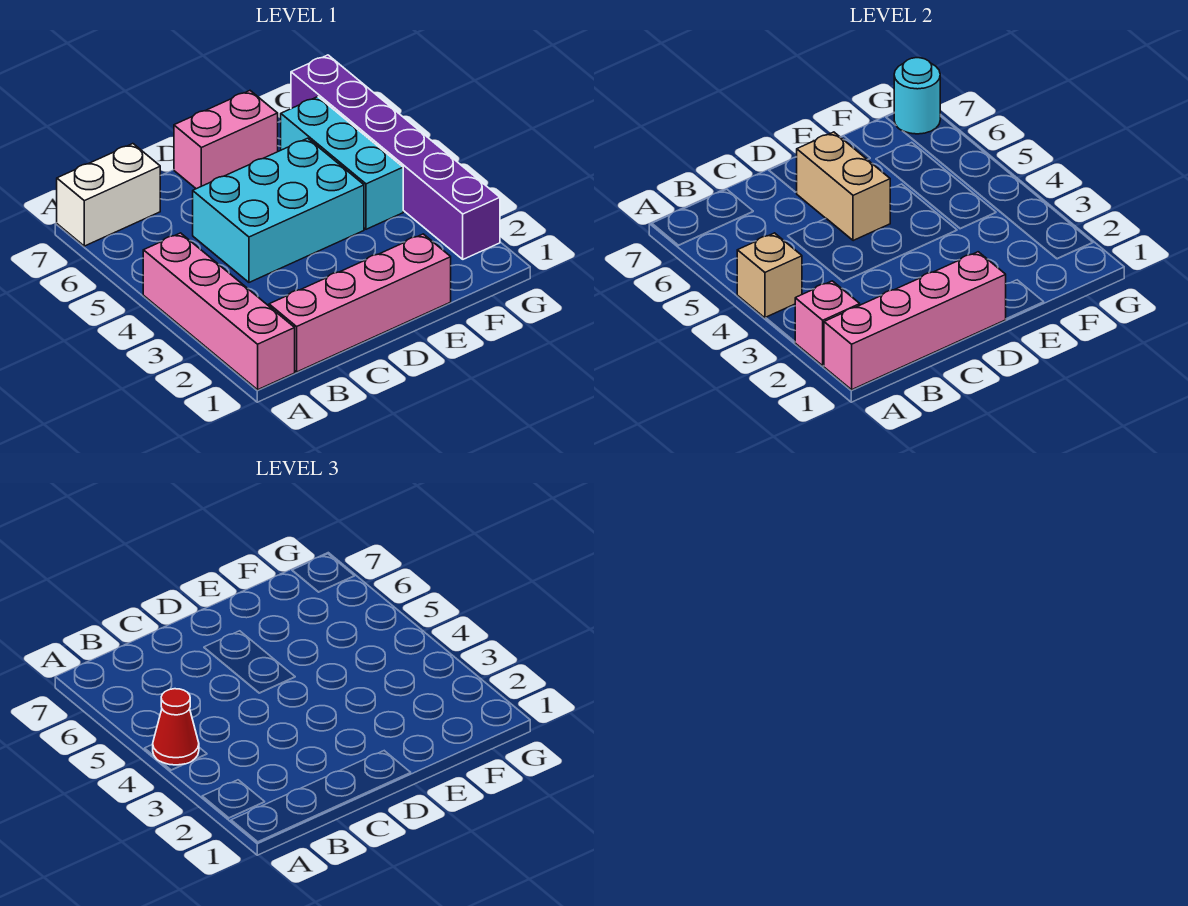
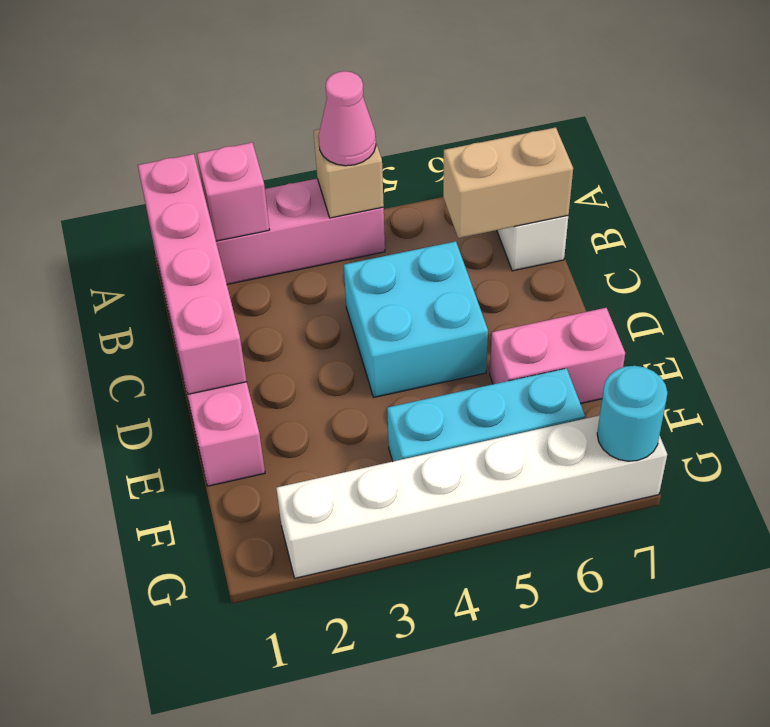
red 1x1 cone [153,689,199,765] -> pink 1x1 cone [319,71,376,166]
cyan 2x3 brick [193,138,364,282] -> cyan 2x2 brick [344,241,488,397]
tan 1x2 brick [797,132,890,241] -> tan 1x2 brick moved to [443,127,573,238]
pink 1x2 brick [174,91,278,189] -> pink 1x2 brick turned to [490,308,625,404]
purple 1x6 brick [291,55,500,259] -> white 1x6 brick [276,416,667,578]

